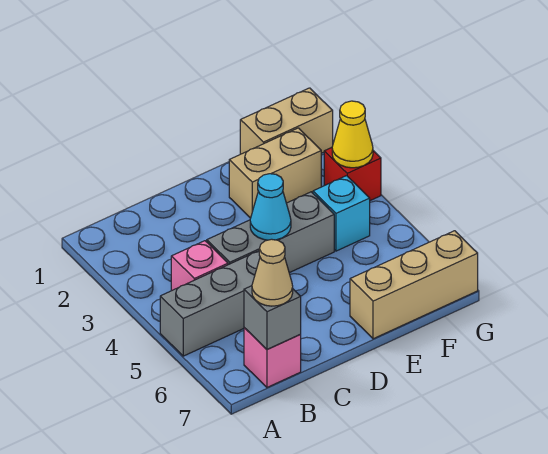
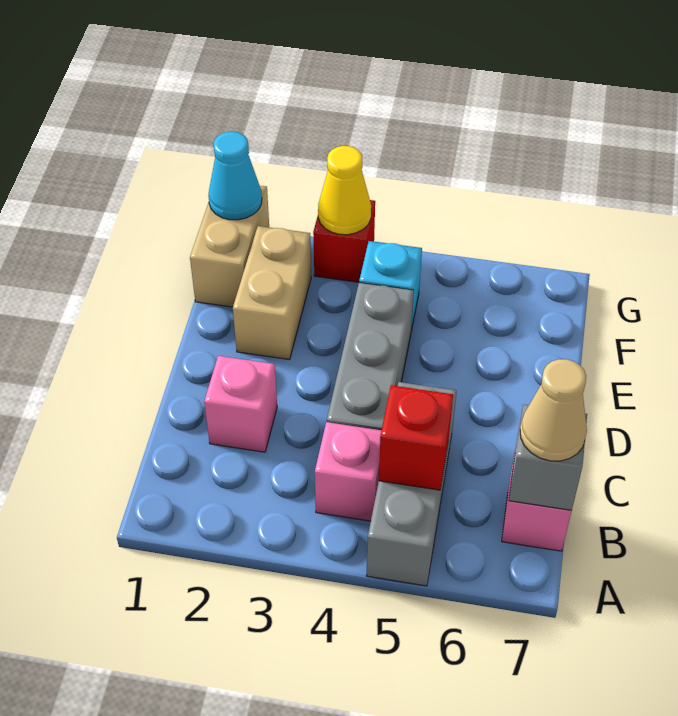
none -> red 1x1 brick [379,385,453,490]
none -> pink 1x1 brick [204,356,277,452]
cyan 1x1 cone [250,174,291,240] -> cyan 1x1 cone moved to [208,132,262,220]
tan 1x3 brick [350,231,478,339] -> none

